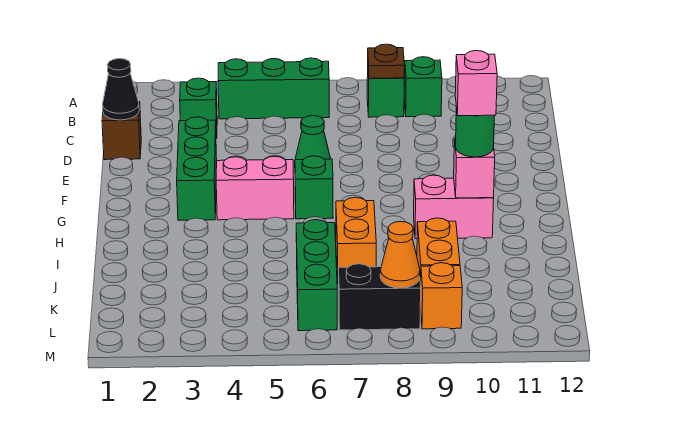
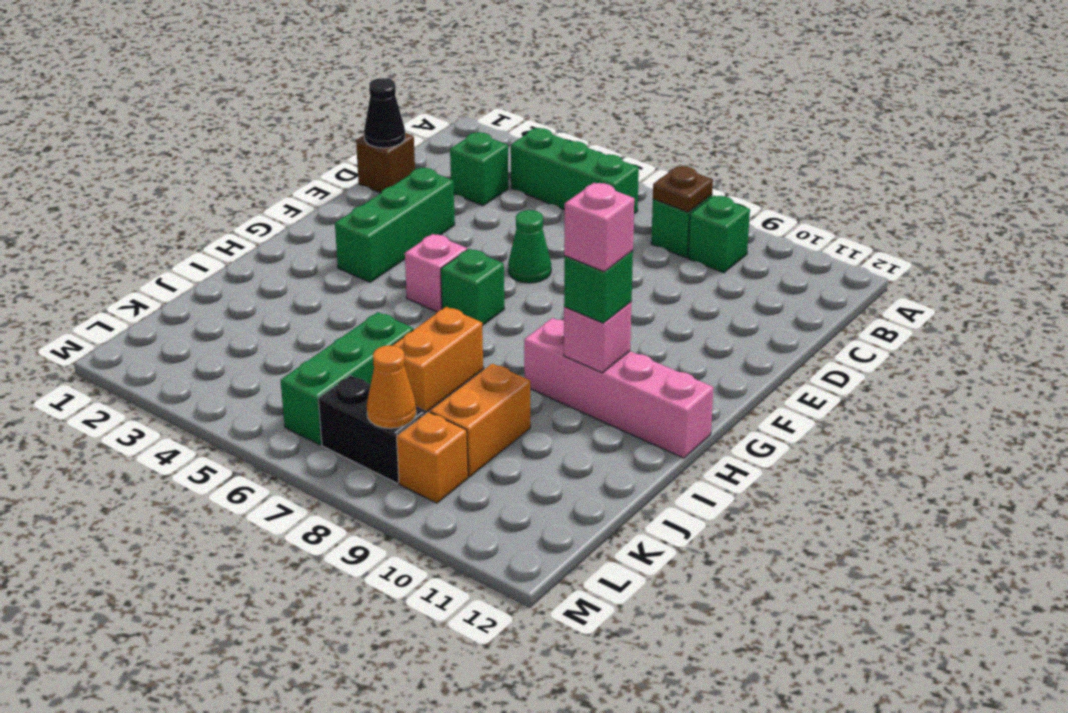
pink 1x2 brick [216,156,294,220] -> pink 1x1 brick [405,234,467,312]
pink 1x2 brick [414,175,494,239] -> pink 1x4 brick [524,318,713,458]
green 1x1 round brick [456,107,495,157] -> green 1x1 brick [564,251,633,323]

